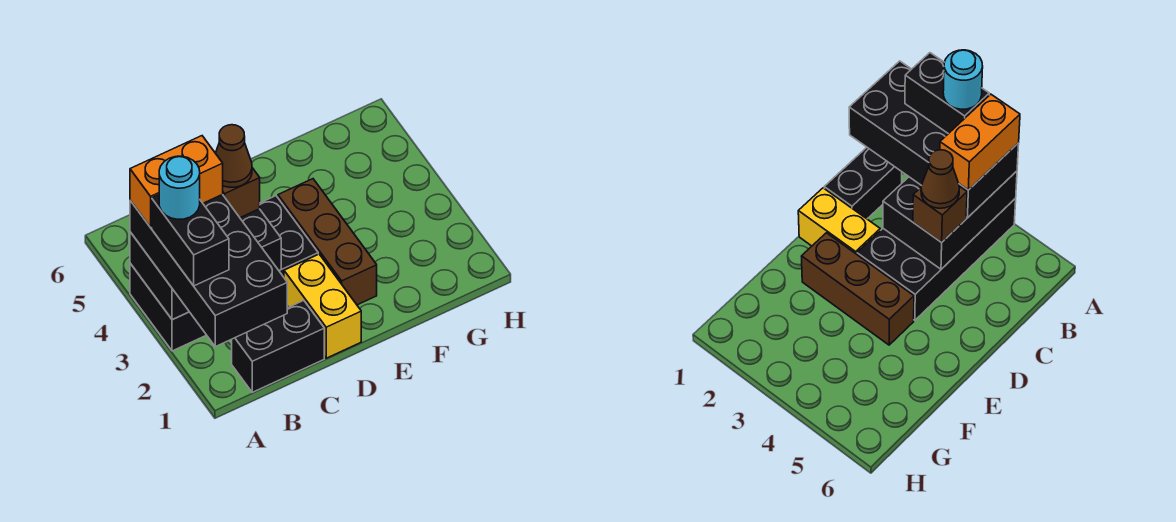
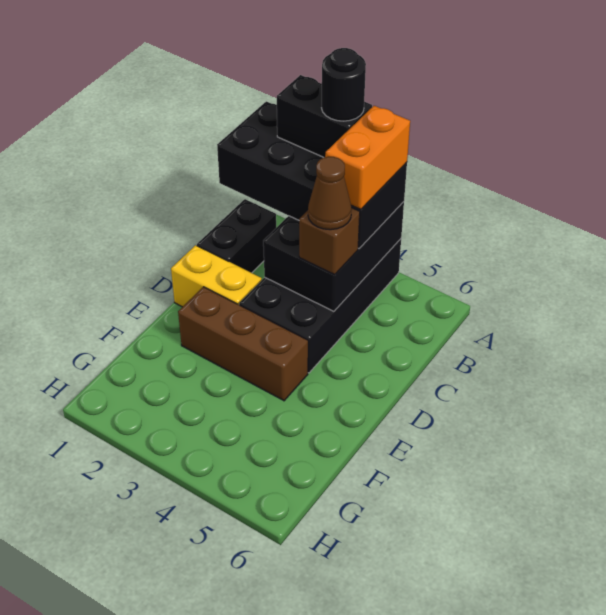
cyan 1x1 round brick [159,156,200,219] -> black 1x1 round brick [322,48,366,121]

